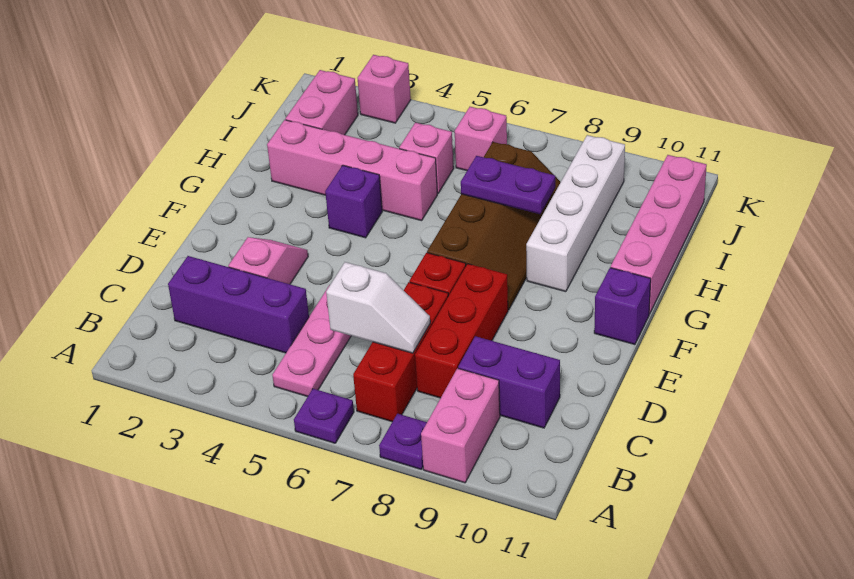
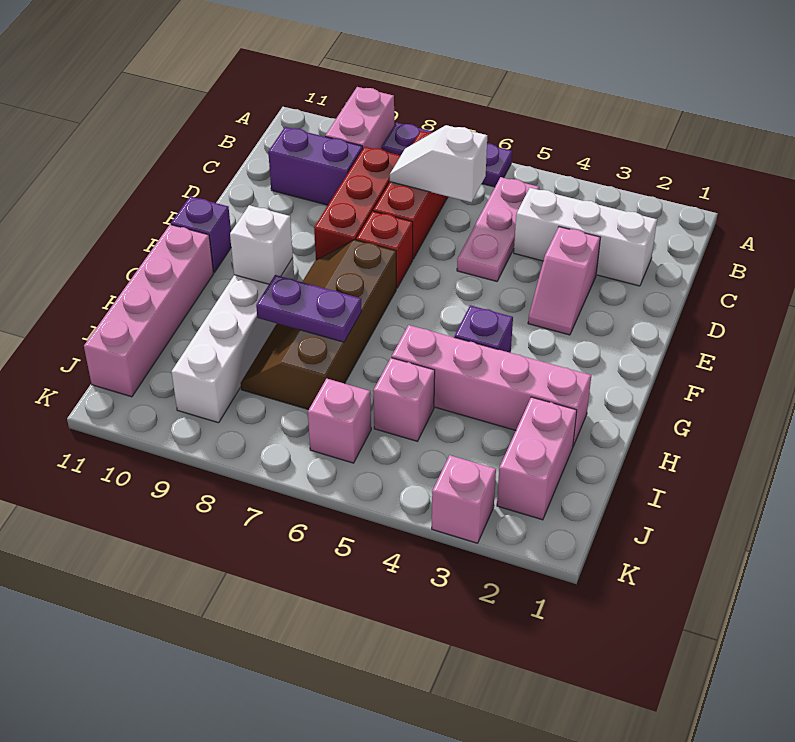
purple 1x3 brick [168,256,309,353] -> white 1x3 brick [514,188,657,286]
none -> white 1x1 brick [230,205,293,284]

